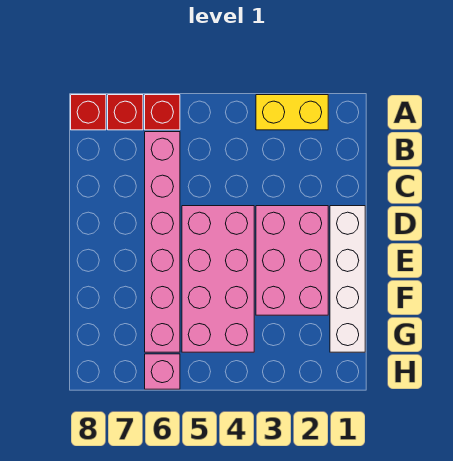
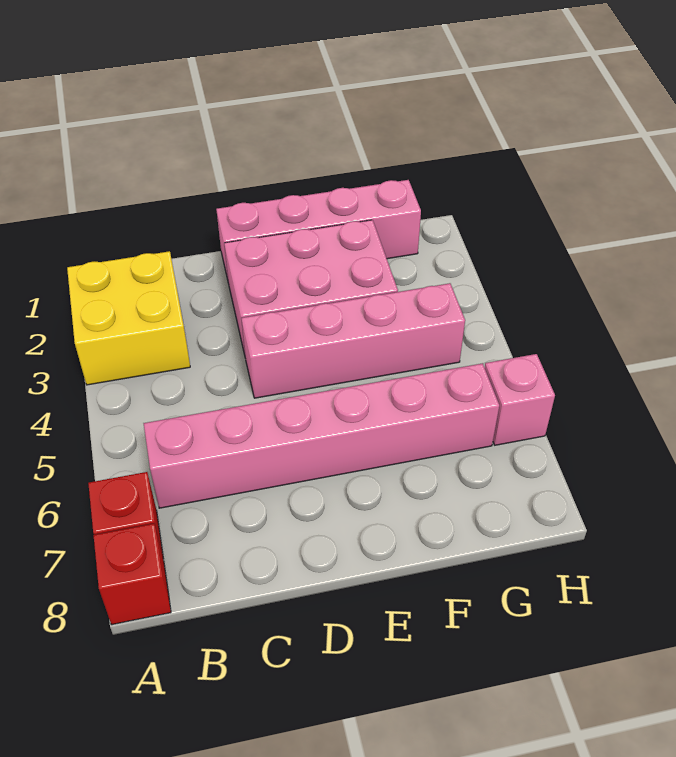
yellow 1x2 brick [256,95,328,130] -> yellow 2x2 brick [67,251,190,385]
red 1x1 brick [145,95,180,130] -> none
white 1x4 brick [330,206,365,352] -> pink 1x4 brick [216,180,421,284]
pink 2x4 brick [182,206,254,352] -> pink 1x4 brick [241,283,465,398]

